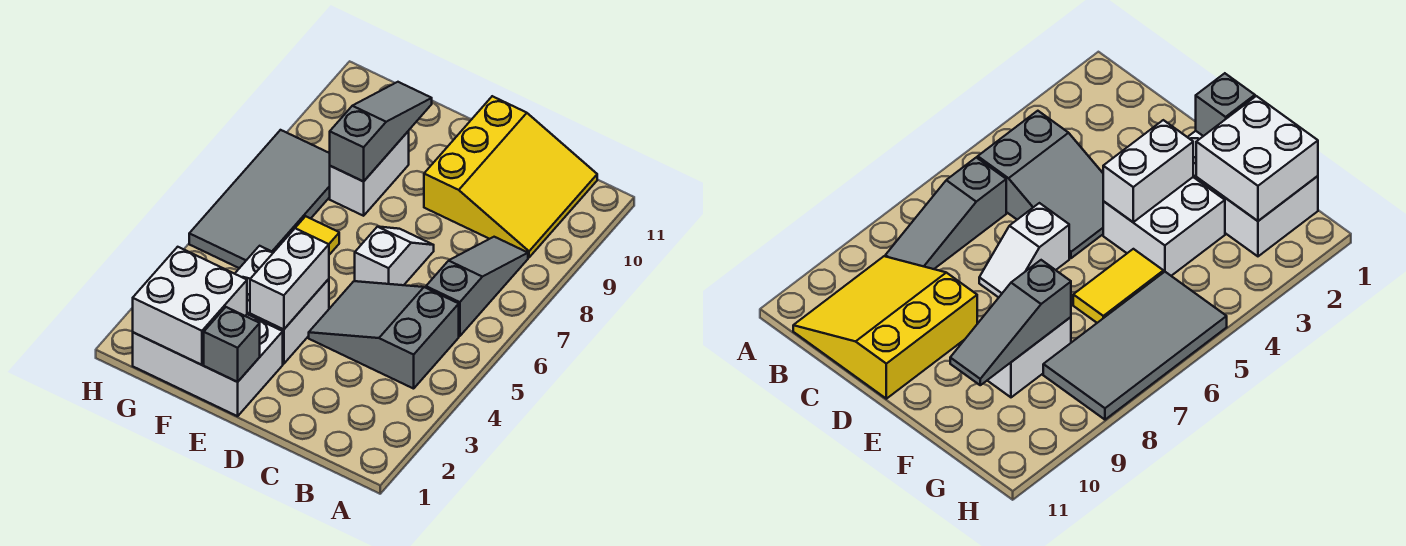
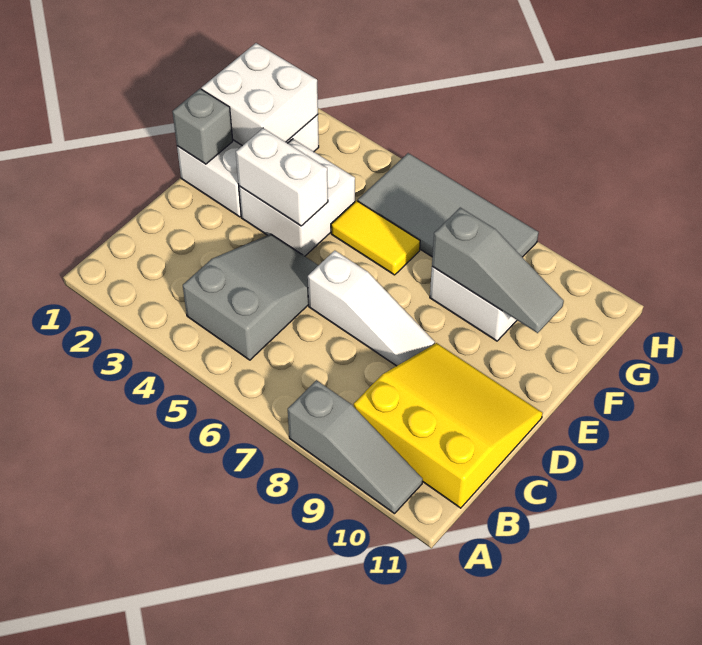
grey 1x3 slope [426,237,528,336] -> grey 1x3 slope moved to [288,380,423,514]
yellow 3x3 slope [424,96,597,257] -> yellow 3x3 slope turned to [354,343,543,508]
white 1x2 slope [355,227,434,285] -> white 1x3 slope [308,251,435,366]

